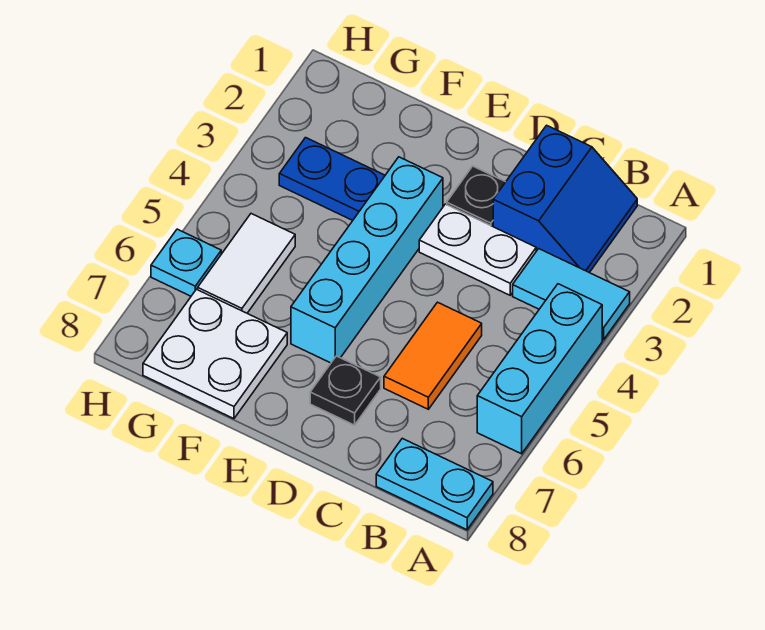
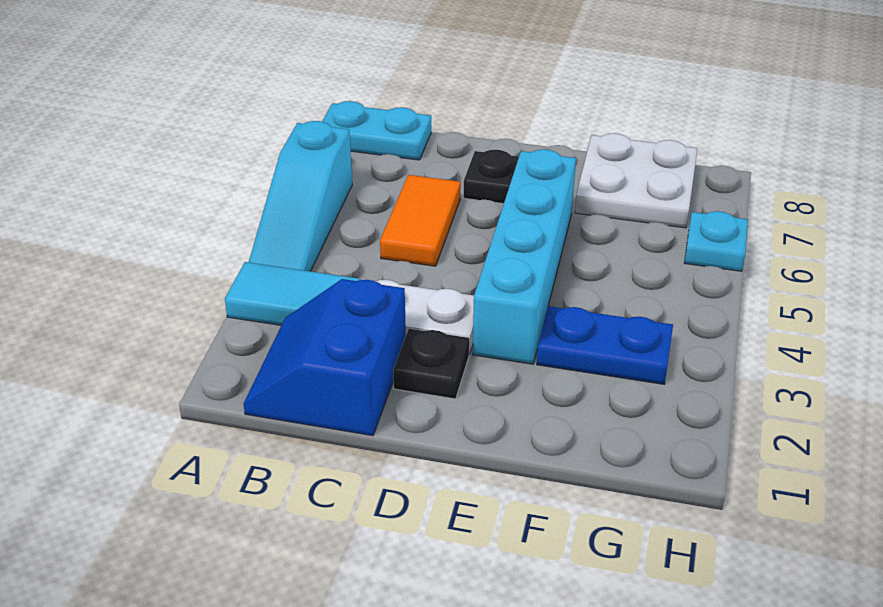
cyan 1x3 brick [477,284,602,454] -> cyan 1x3 slope [249,121,352,271]
white 1x2 tile [198,214,295,313] -> none

